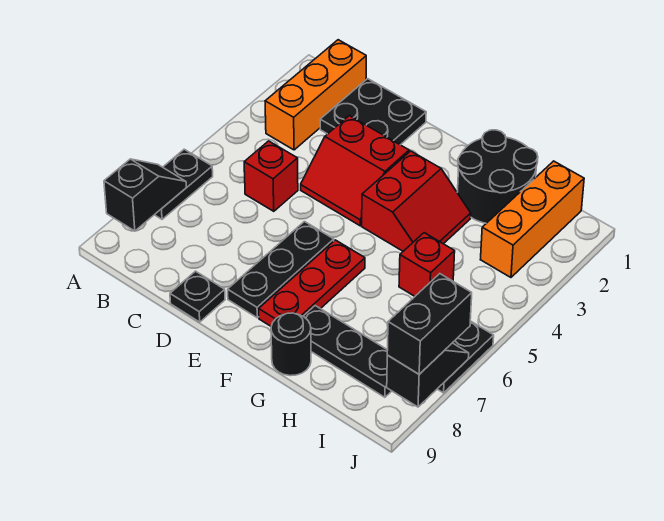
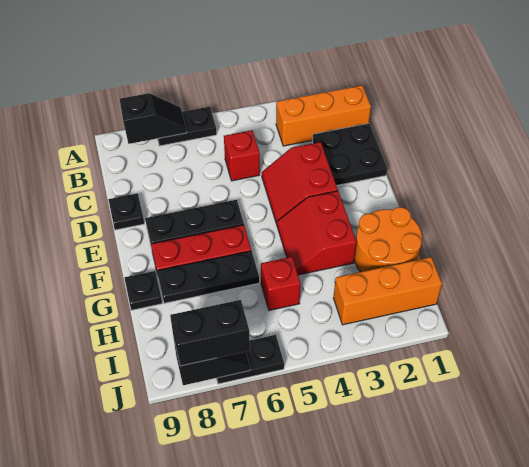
red 2x2 slope [362,151,471,251] -> red 2x2 slope turned to [277,191,356,275]
black 2x2 round brick [457,130,538,223] -> orange 2x2 round brick [354,207,422,272]
black 1x3 plate [303,306,391,397] -> black 1x3 plate turned to [157,251,259,303]
black 1x1 round brick [271,313,311,376] -> black 1x1 plate [124,271,162,310]

